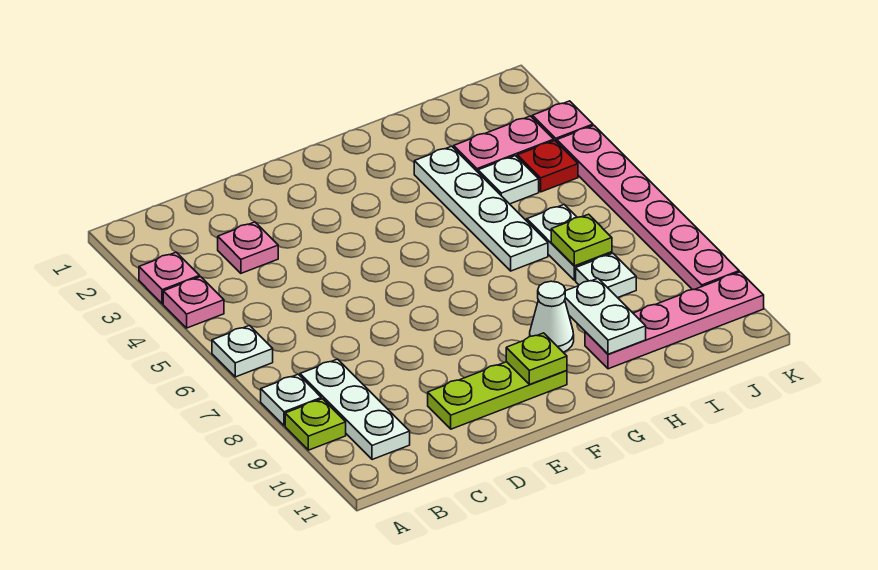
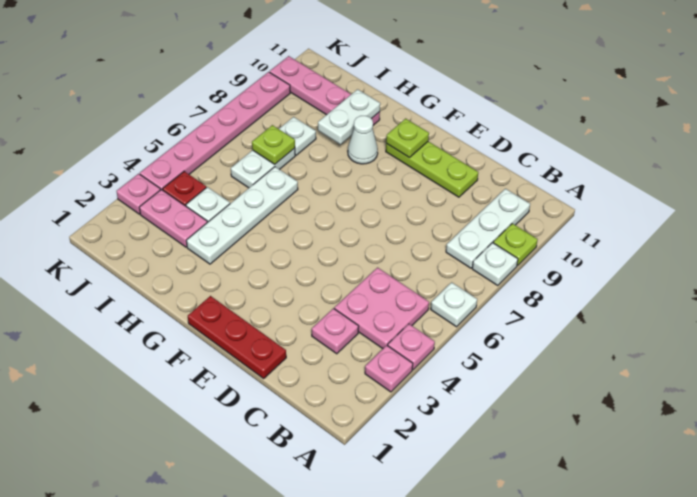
none -> pink 2x2 plate [334,268,429,349]
none -> red 1x3 plate [188,296,286,378]

